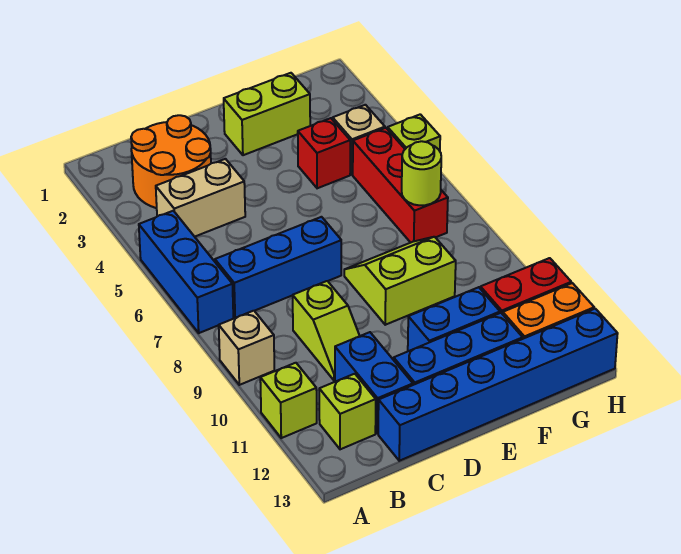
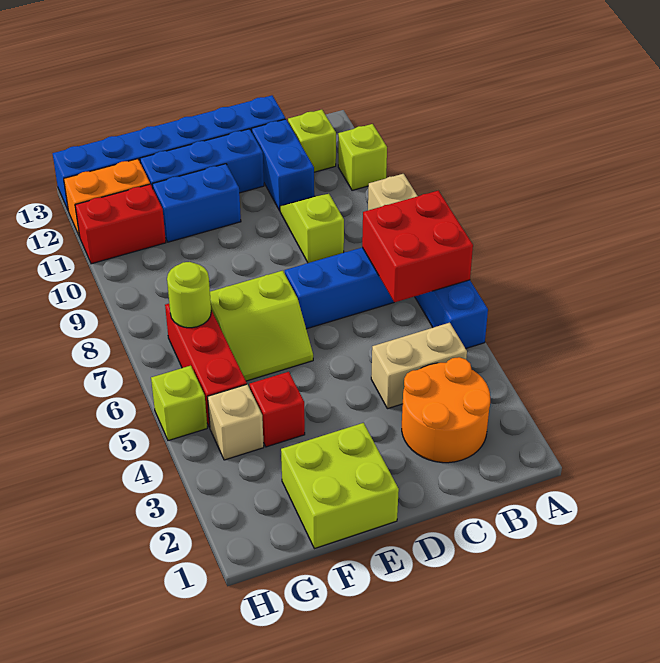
none -> red 2x2 brick [362,191,473,302]
lime 1x2 brick [223,73,310,155] -> lime 2x2 brick [281,423,399,549]
lime 2x2 slope [344,237,456,325] -> lime 2x2 slope moved to [210,271,313,381]

